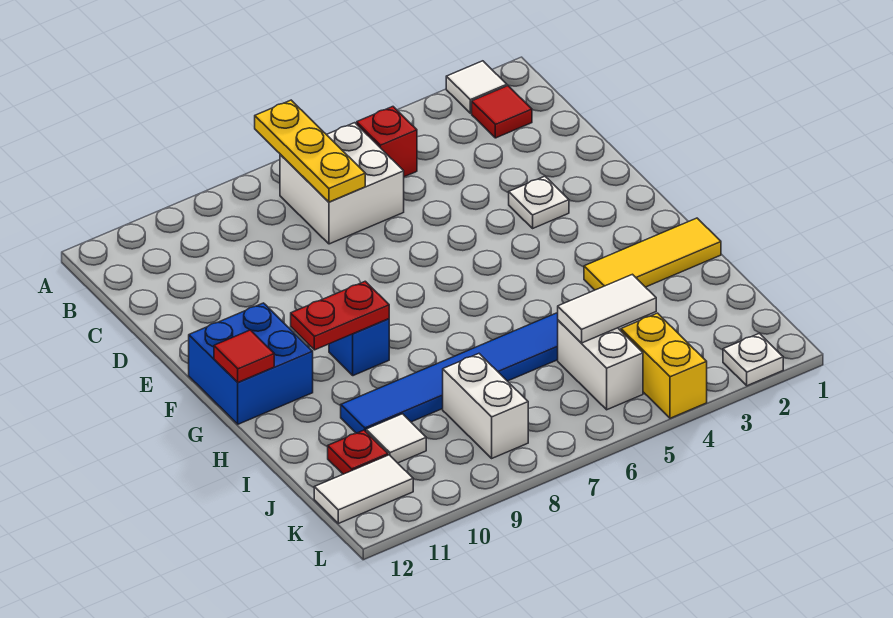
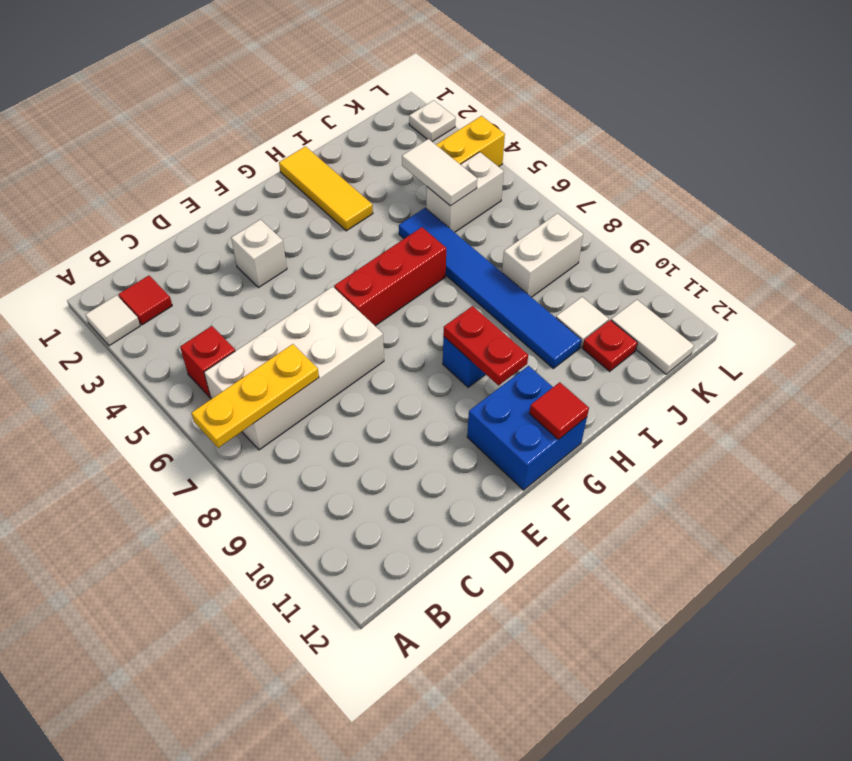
white 2x2 brick [280,123,404,244] -> white 2x4 brick [204,287,384,450]
white 1x1 plate [509,176,569,228] -> white 1x1 brick [231,219,287,288]
none -> red 1x3 brick [334,227,446,326]

